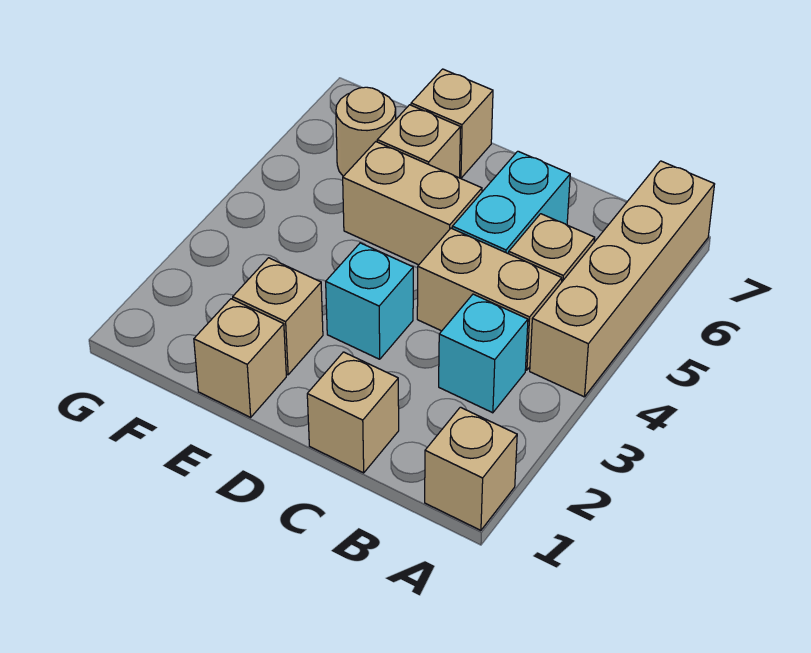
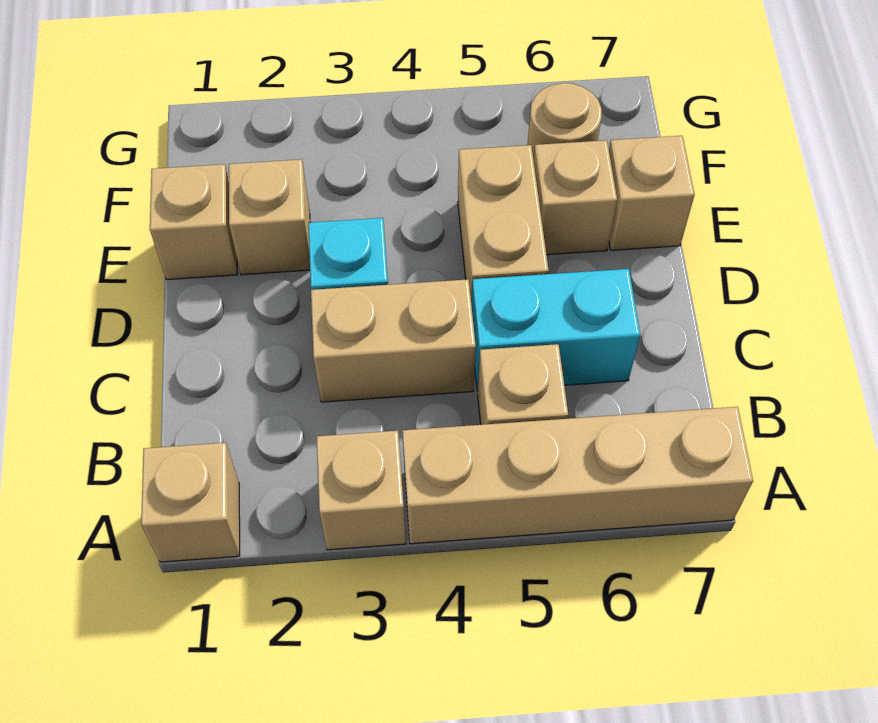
cyan 1x1 brick [439,294,528,413] -> none
tan 1x2 brick [417,228,562,370] -> tan 1x2 brick turned to [311,279,476,402]
tan 1x1 brick [307,352,399,473] -> tan 1x1 brick moved to [317,431,406,550]

